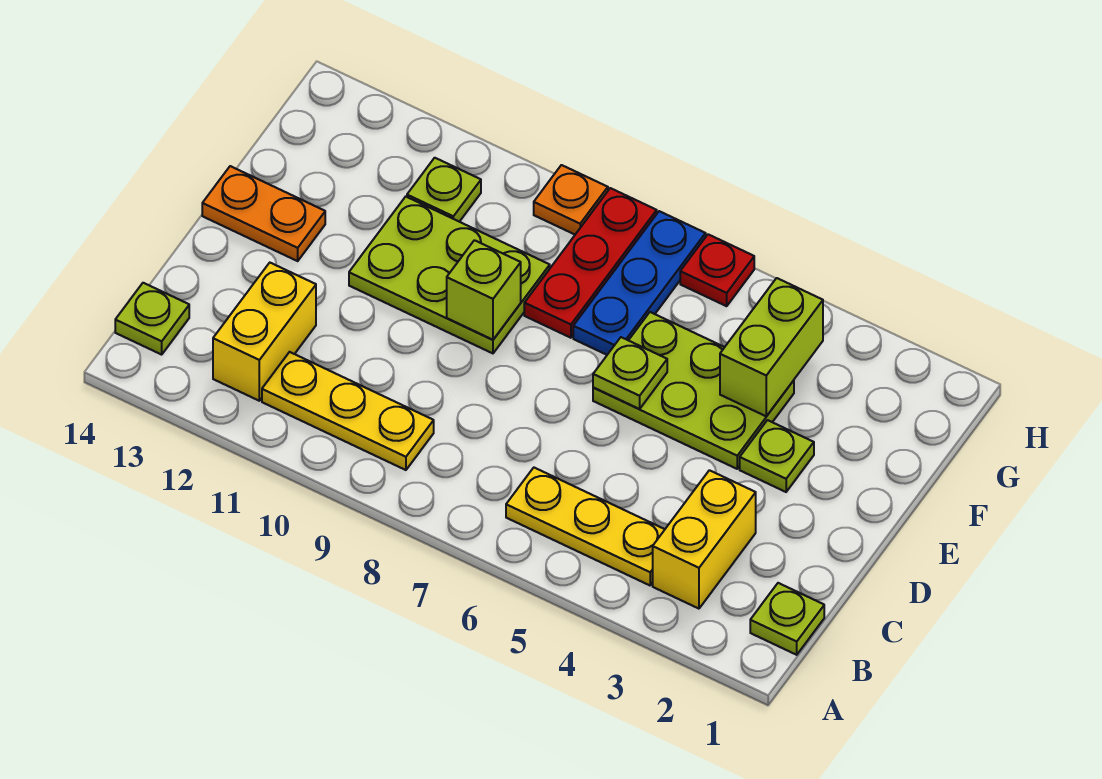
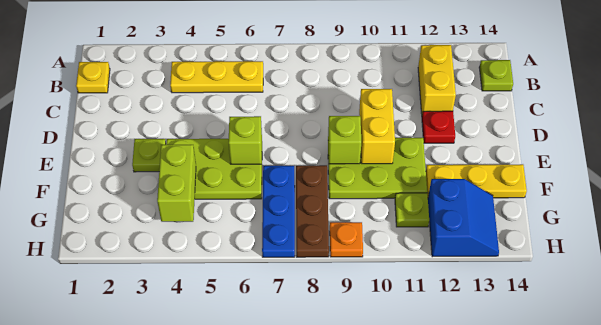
lime 1x1 plate [750,583,824,655] -> yellow 1x1 plate [76,62,110,93]
yellow 1x2 brick [653,470,756,609] -> yellow 1x2 brick moved to [359,89,395,164]
yellow 1x3 plate [262,352,434,470] -> yellow 1x3 plate moved to [426,164,527,198]
lime 1x1 plate [593,337,667,409] -> lime 1x1 brick [229,116,262,164]
orange 1x2 plate [202,166,325,261] -> none
red 1x3 plate [524,188,657,338] -> brown 1x3 plate [296,165,329,257]
none -> blue 2x2 slope [428,179,499,257]
red 1x1 plate [680,234,754,306] -> red 1x1 plate moved to [422,111,455,143]

